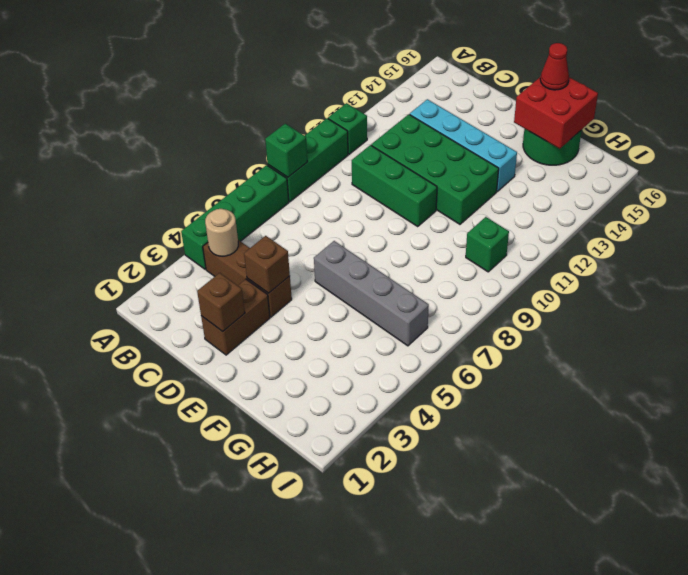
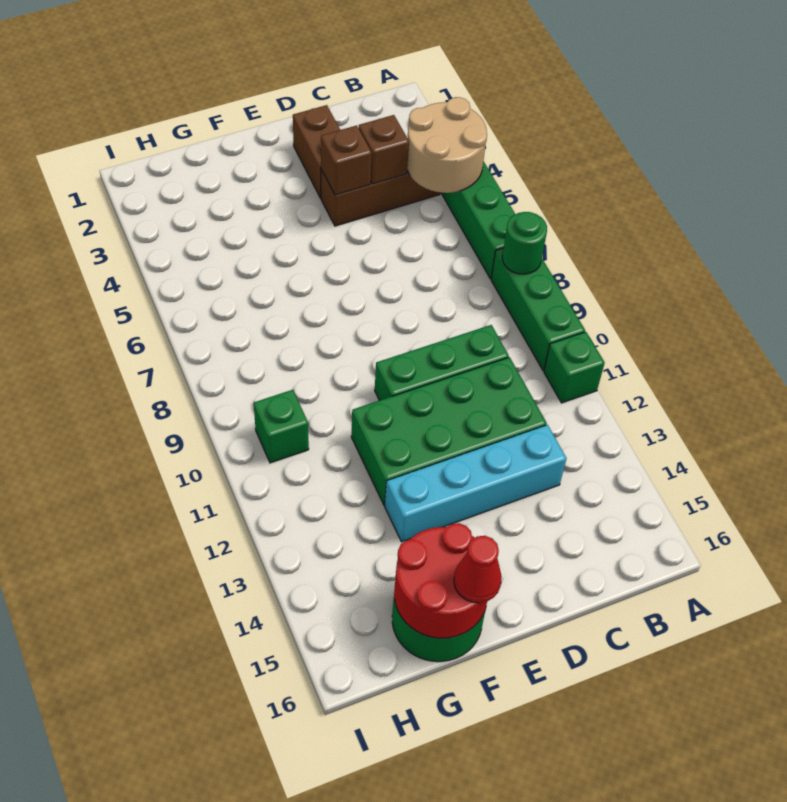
green 1x1 brick [265,124,307,177] -> green 1x1 round brick [502,212,547,274]
tan 1x1 round brick [205,209,238,256] -> tan 2x2 round brick [407,97,487,193]
brown 1x1 brick [197,273,245,331] -> brown 1x1 brick moved to [359,115,409,184]
grey 1x4 brick [314,241,429,346] -> none
red 2x2 brick [514,77,598,149] -> red 2x2 round brick [394,523,487,638]

